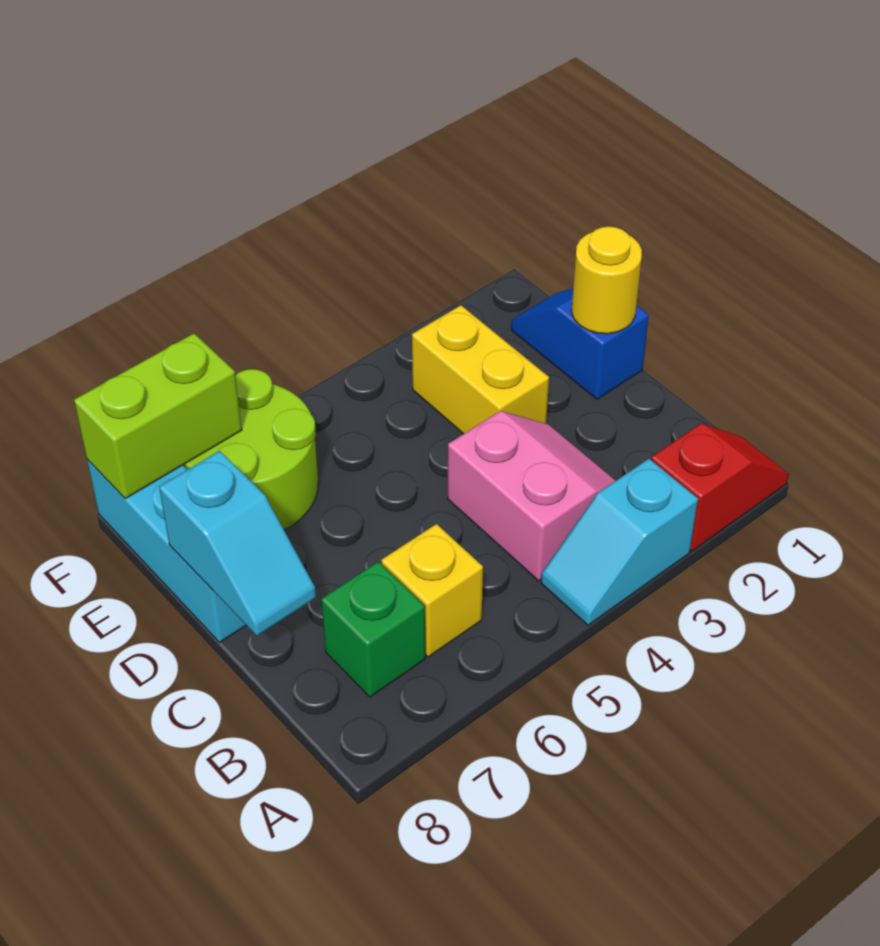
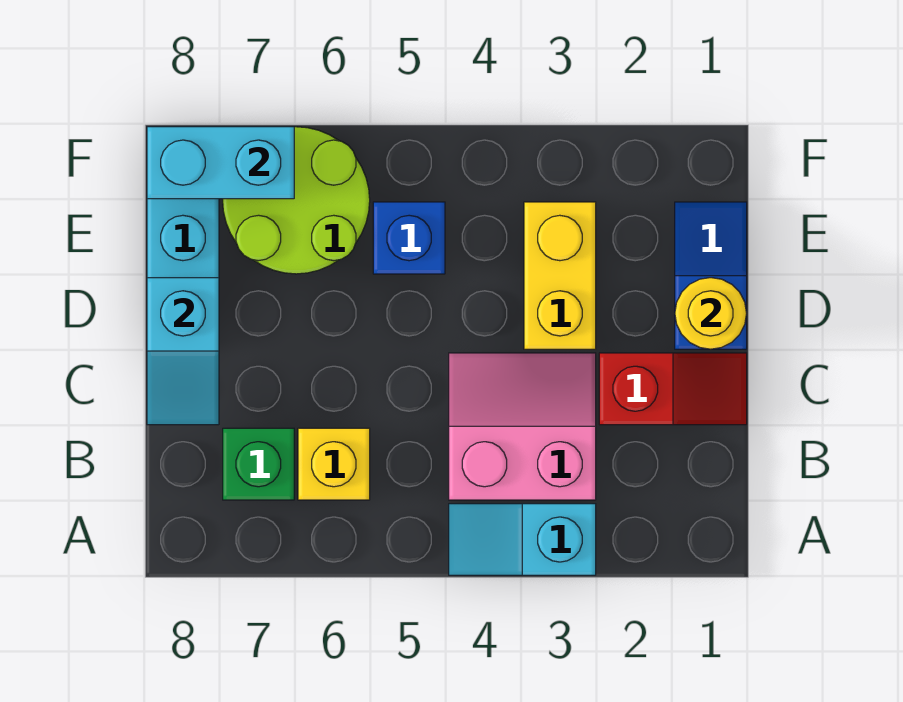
red 1x2 slope [651,424,789,551] -> red 1x2 slope moved to [599,353,747,425]
pink 2x2 slope [448,411,616,581] -> pink 2x2 slope turned to [449,353,596,500]
none -> blue 1x1 brick [373,202,445,274]
lime 1x2 brick [74,334,242,499] -> cyan 1x2 brick [147,127,294,199]

